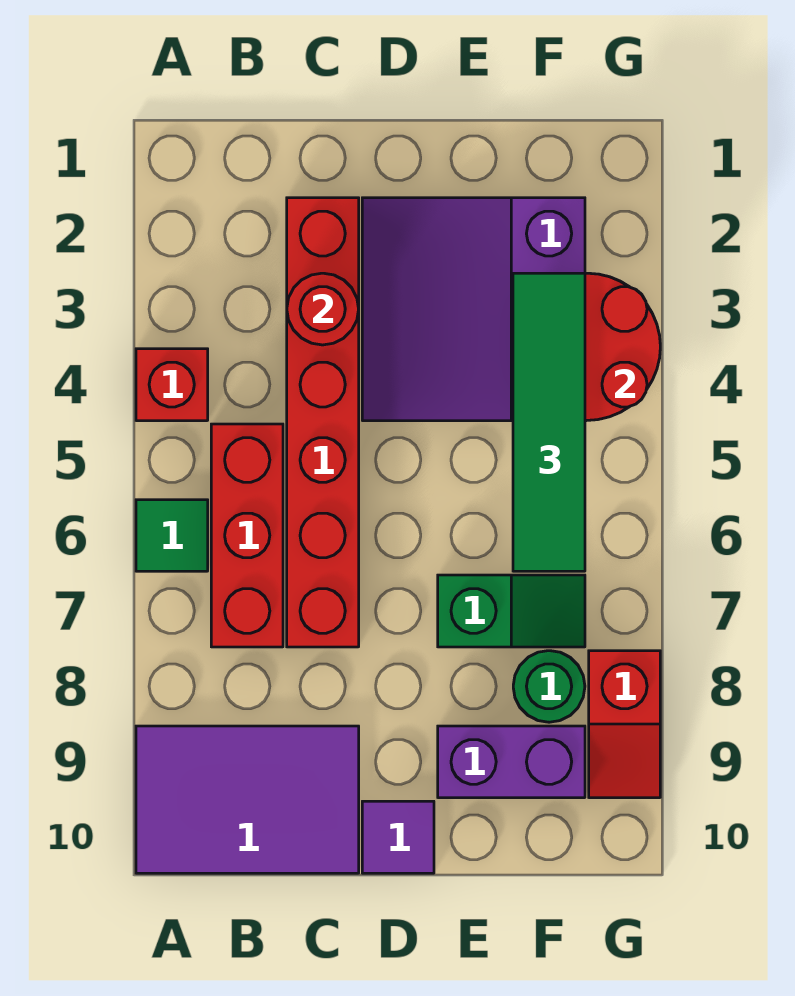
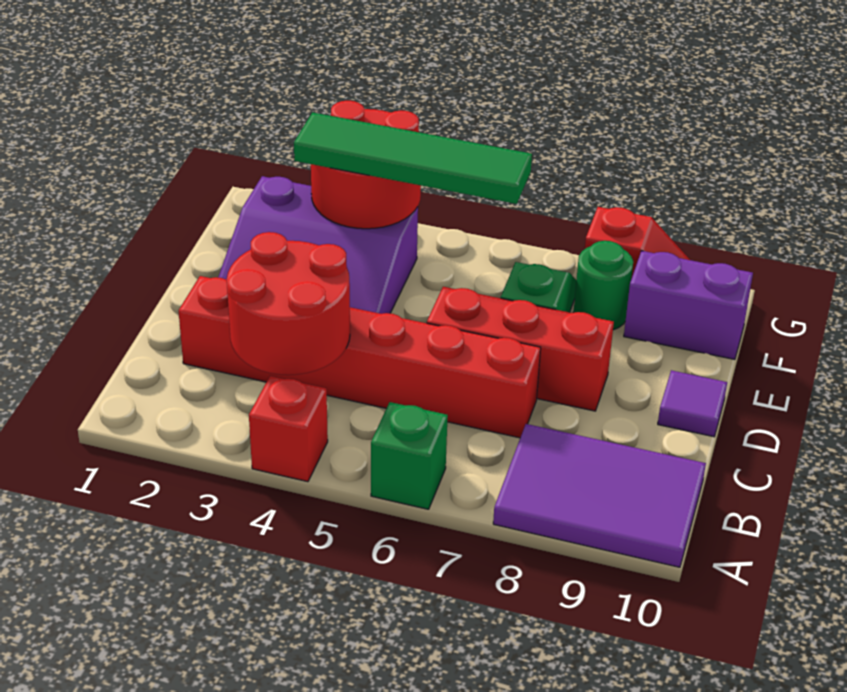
green 1x1 tile [136,500,208,571] -> green 1x1 brick [371,402,448,509]
purple 2x3 tile [136,726,359,873] -> purple 2x3 tile turned to [493,424,706,567]
red 1x3 brick [211,424,283,647] -> red 1x3 brick moved to [427,287,614,411]
red 1x1 round brick [287,273,359,345] -> red 2x2 round brick [227,232,350,375]
purple 1x2 brick [438,726,585,798] -> purple 1x2 brick turned to [624,251,753,359]

